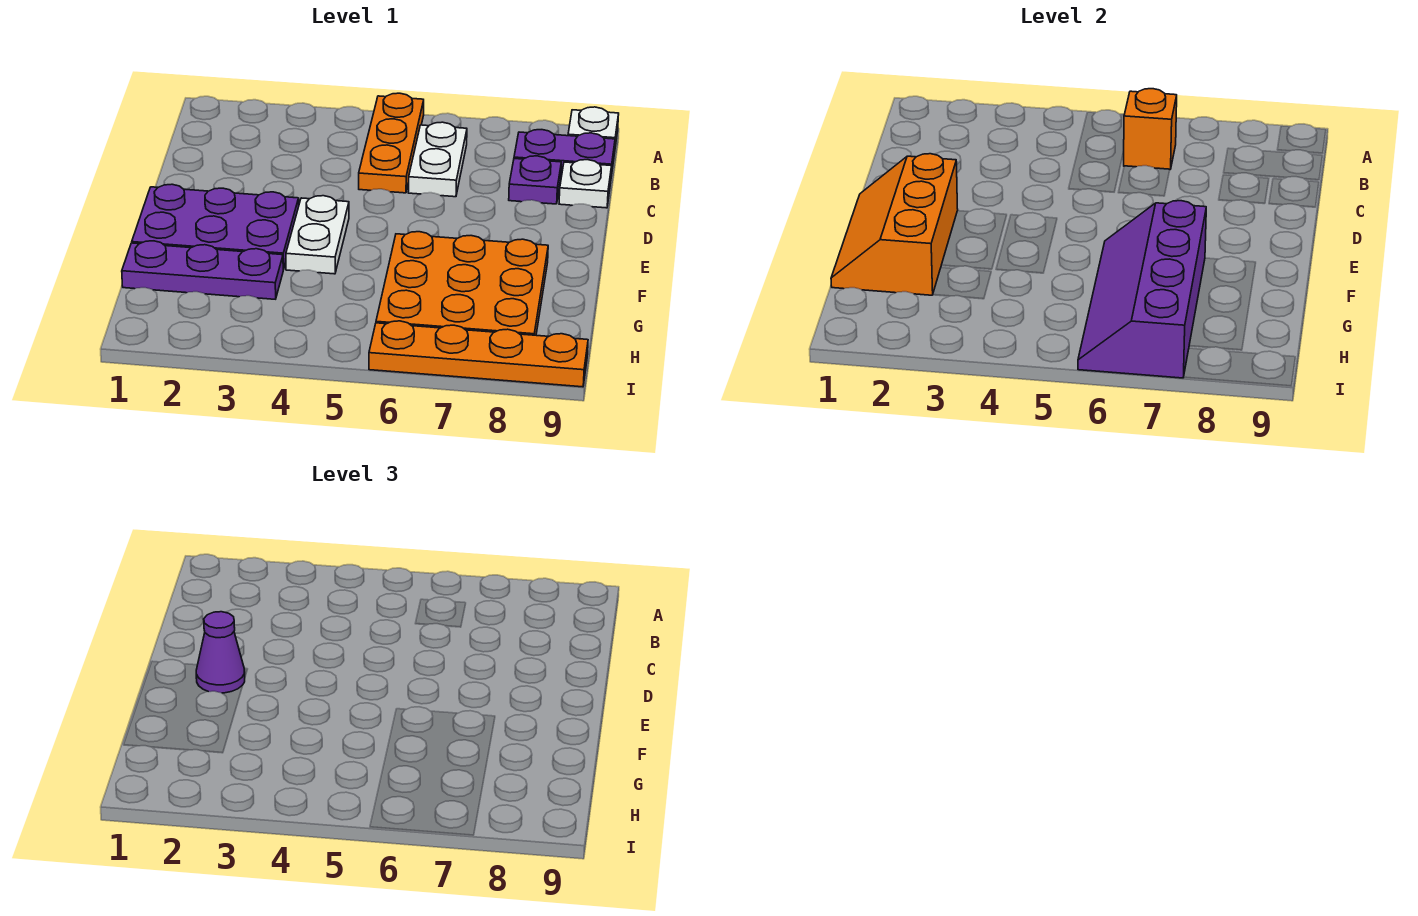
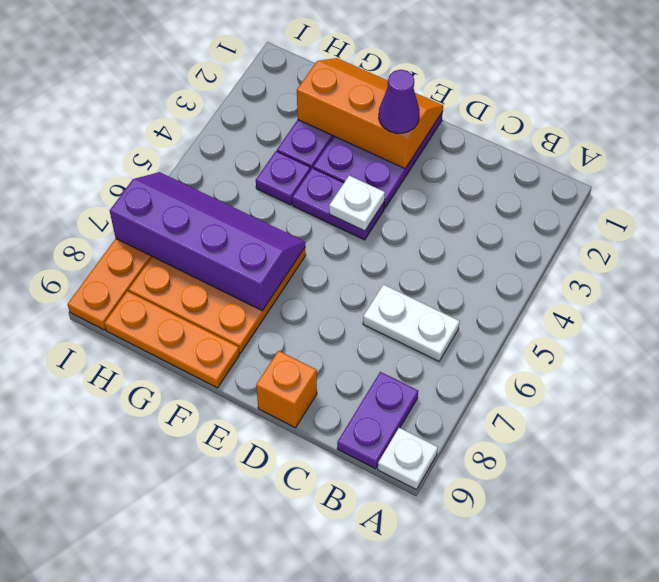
orange 1x3 plate [359,93,424,193] -> orange 1x3 plate moved to [105,291,240,388]
orange 1x1 brick [1124,89,1177,169] -> orange 1x1 brick moved to [256,351,317,428]
purple 1x1 plate [509,156,561,204] -> purple 1x1 plate moved to [256,151,310,205]
white 1x1 plate [559,160,612,208] -> white 1x1 plate moved to [329,176,385,231]
white 1x2 plate [286,196,349,274] -> purple 1x2 plate [292,168,384,240]

